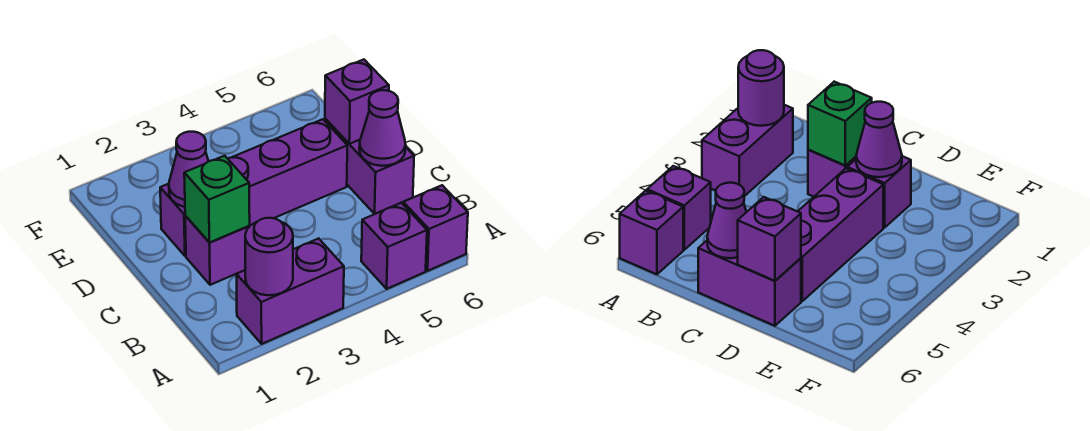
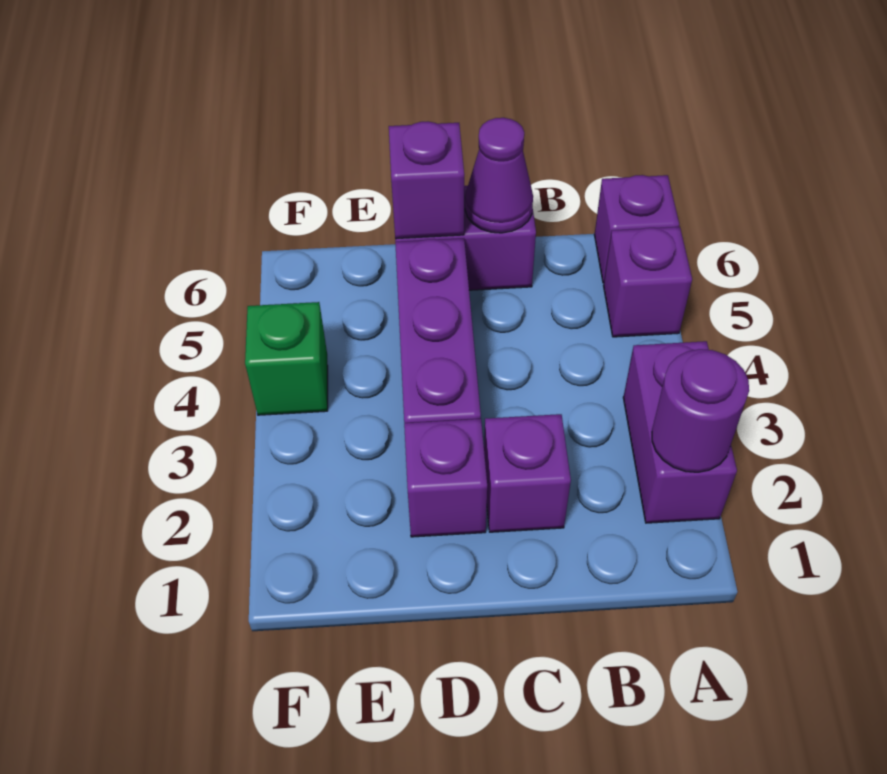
green 1x1 brick [184,156,250,243] -> green 1x1 brick moved to [245,302,328,415]
purple 1x1 cone [169,132,209,207] -> none

